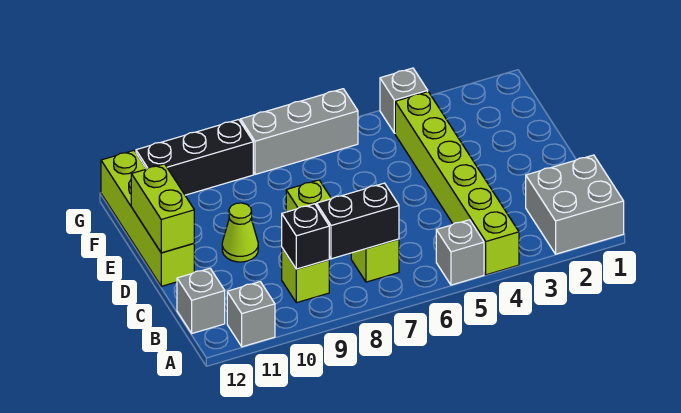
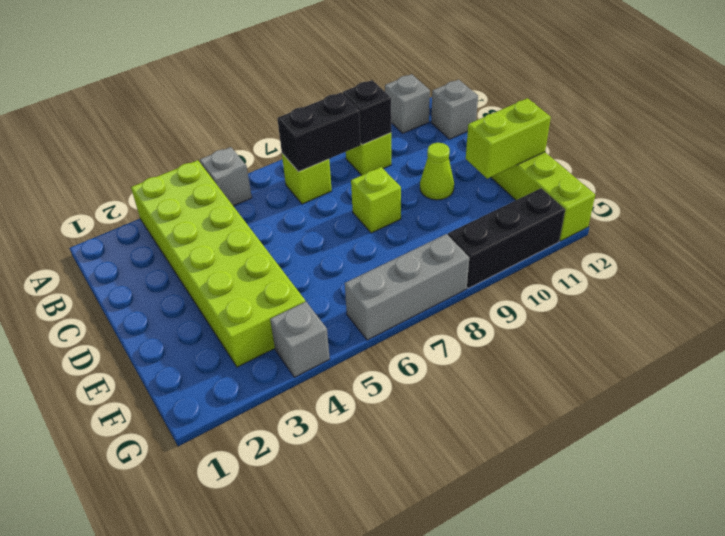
grey 2x2 brick [526,155,624,254] -> none
lime 1x6 brick [395,92,519,275] -> lime 2x6 brick [131,160,305,367]
lime 1x2 brick [131,164,194,253] -> lime 1x2 brick turned to [466,98,551,179]

